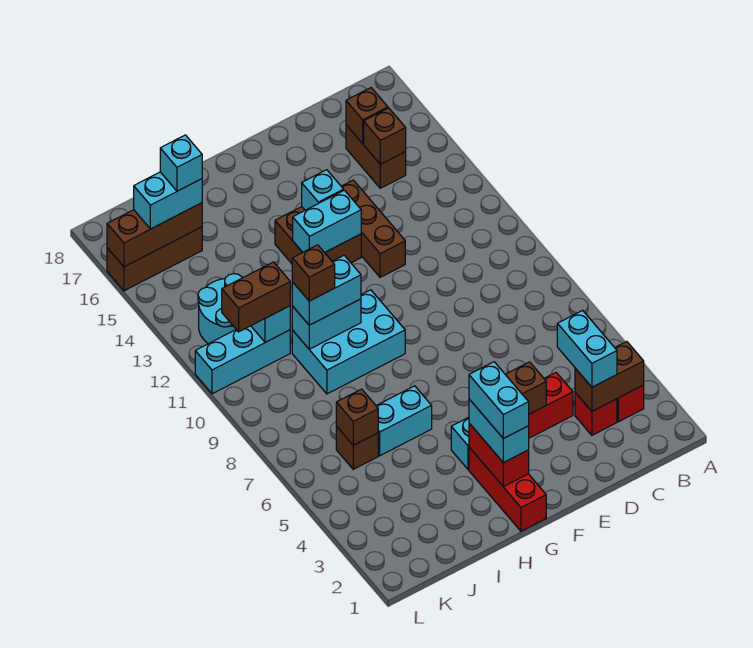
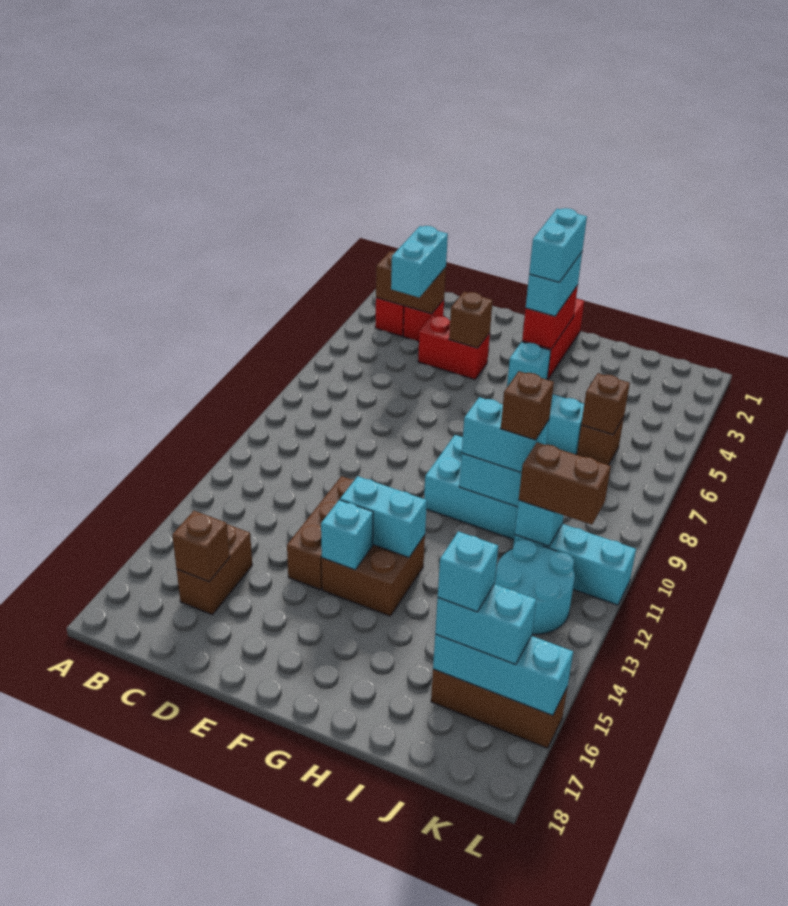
brown 1x1 brick [364,108,406,164] -> none
brown 1x3 brick [107,203,202,267] -> cyan 1x3 brick [433,634,573,716]

